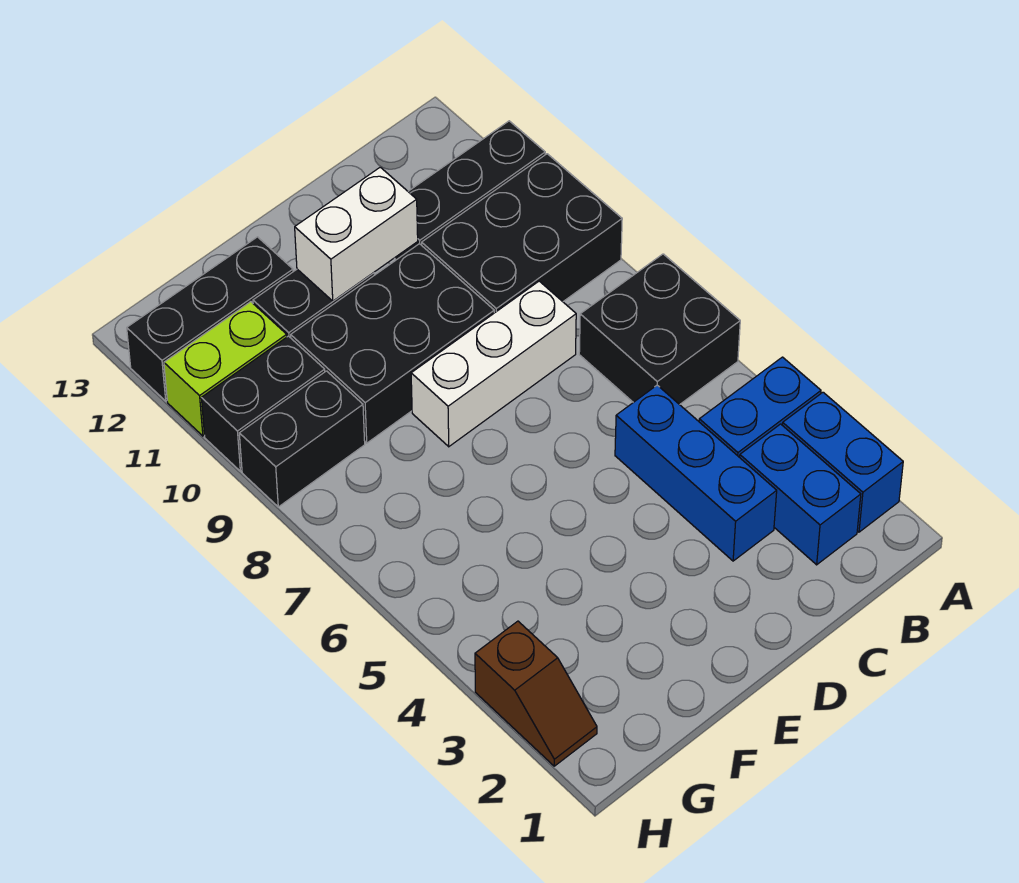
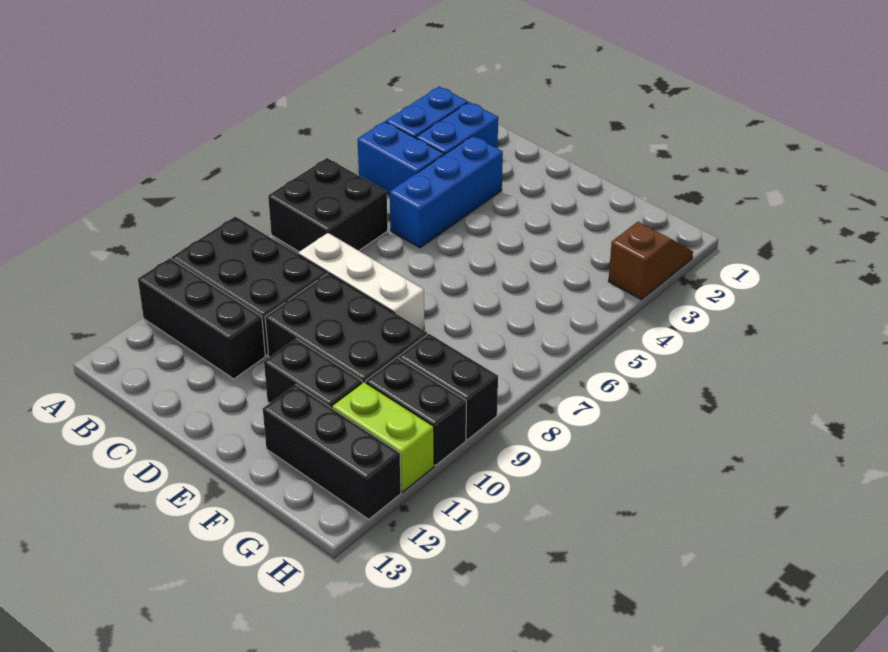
white 1x2 brick [295,167,418,301] -> none

